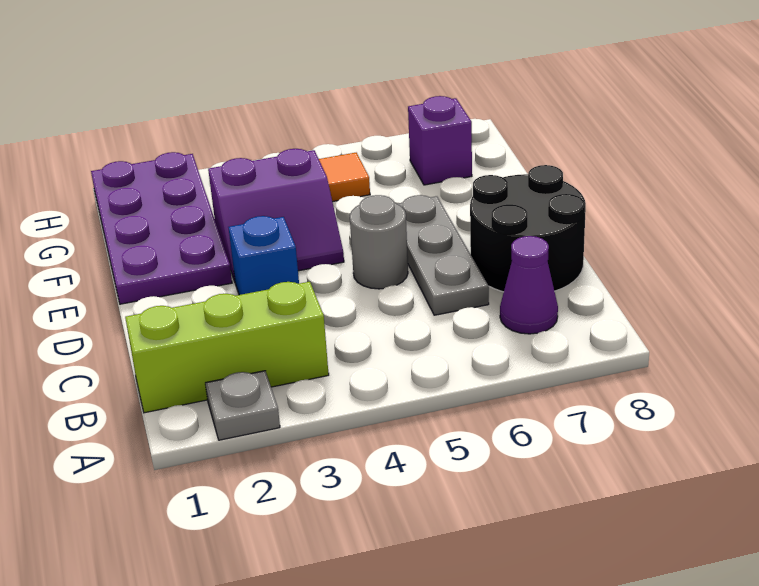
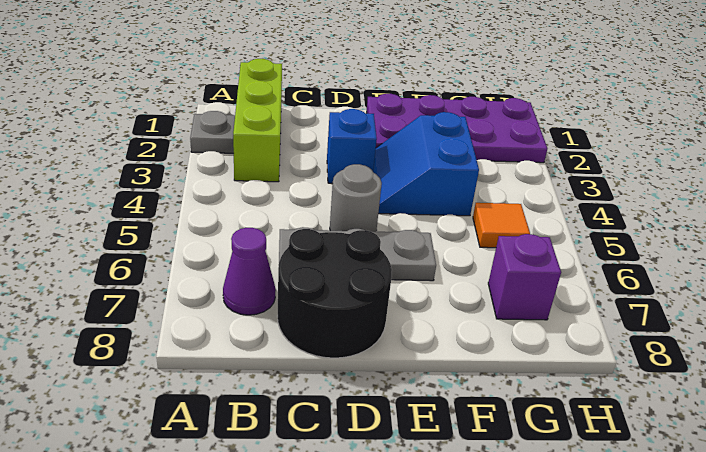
purple 2x2 slope [208,149,344,281] -> blue 2x2 slope [373,112,479,216]

